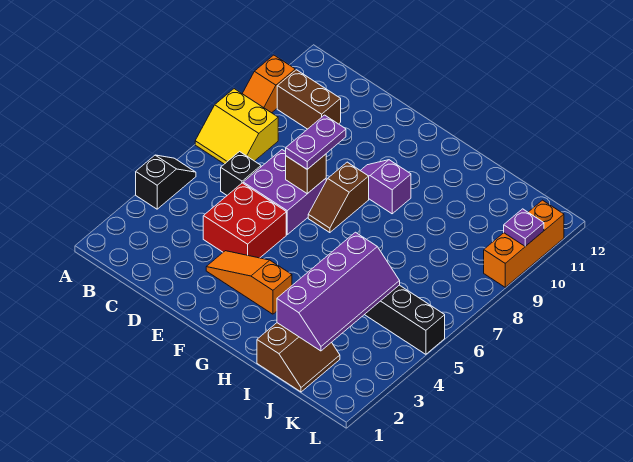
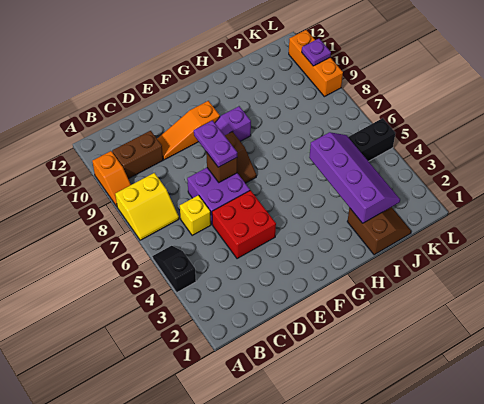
black 1x1 brick [221,152,261,195] -> yellow 1x1 brick [180,195,211,235]
orange 1x3 slope [206,251,292,314] -> orange 1x3 slope moved to [157,101,220,160]

